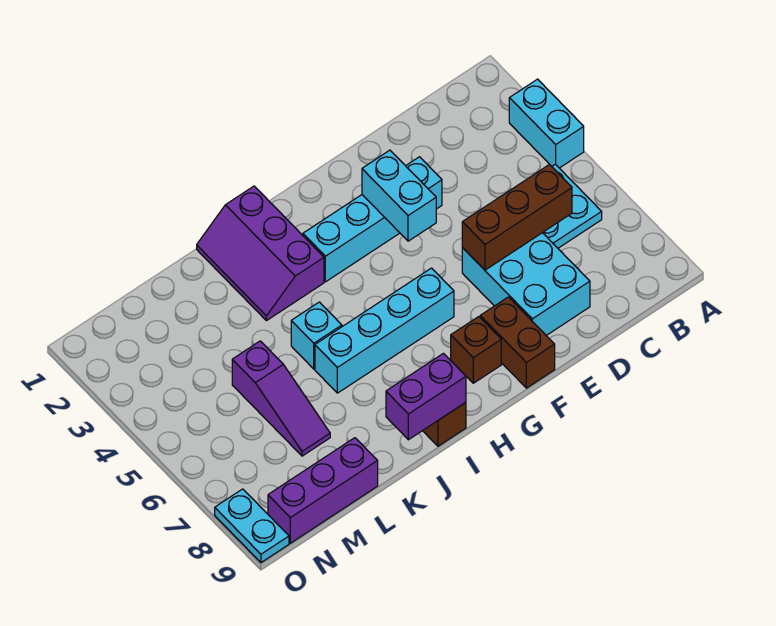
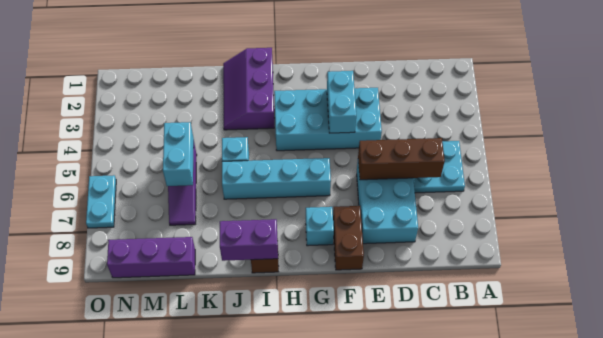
cyan 1x2 brick [509,79,584,168] -> cyan 1x2 brick moved to [163,122,194,186]
cyan 1x4 brick [303,157,442,282] -> cyan 2x4 brick [274,88,382,151]
brown 1x1 brick [451,317,501,383] -> cyan 1x1 brick [306,207,334,246]
cyan 1x2 plate [215,489,289,562] -> cyan 1x2 plate moved to [86,175,116,228]

